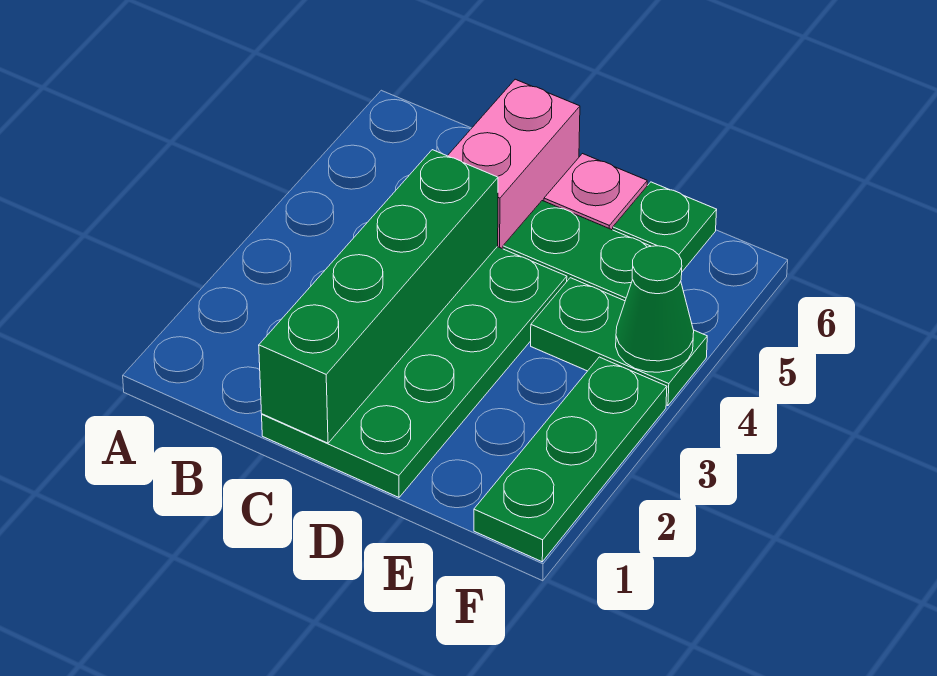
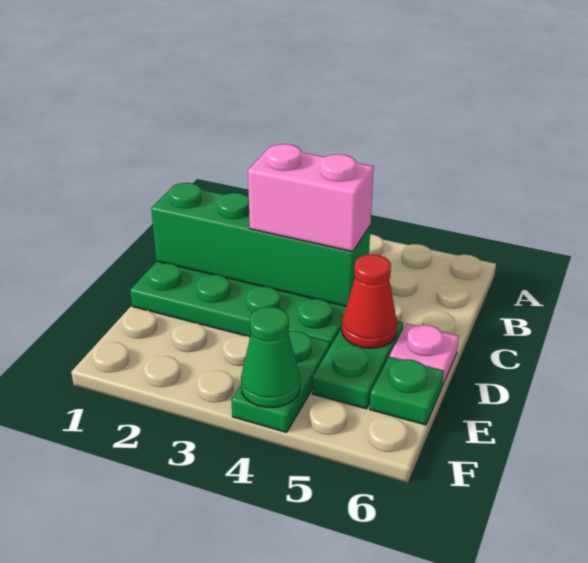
pink 1x2 brick [448,79,580,249] -> pink 1x2 brick moved to [248,144,374,252]
none -> red 1x1 cone [342,254,397,348]
green 1x3 plate [474,357,667,562] -> none

